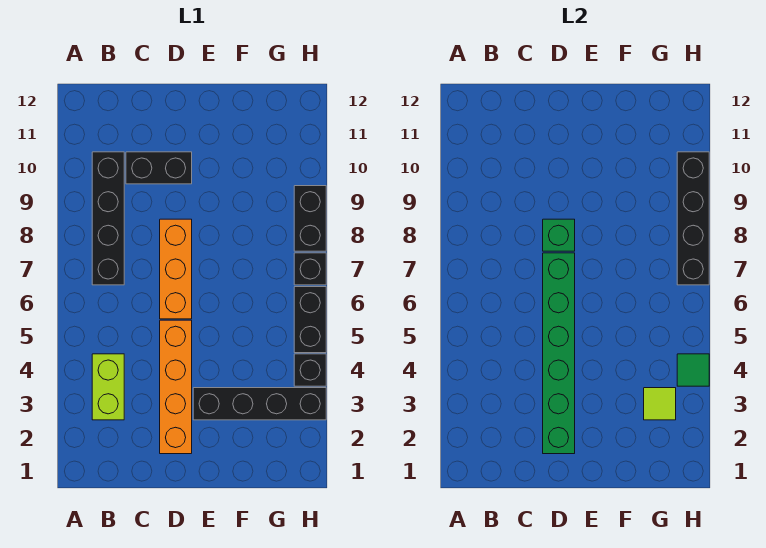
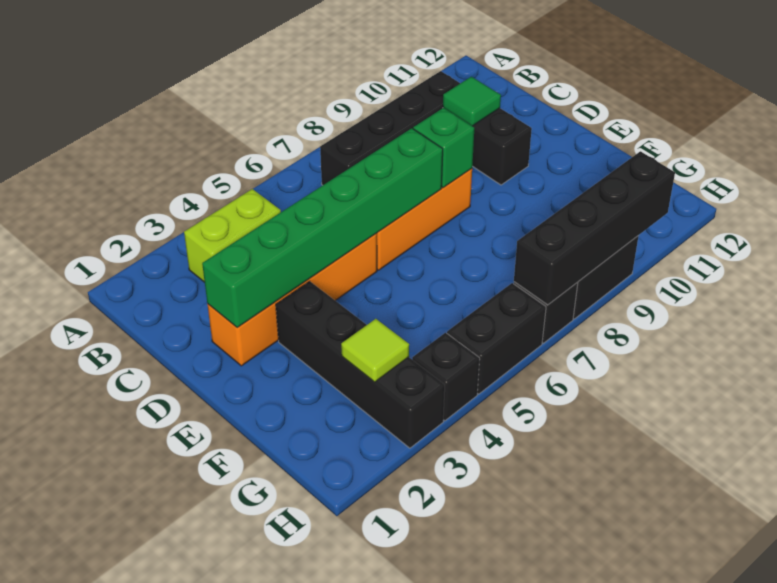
green 1x1 tile [677,354,709,386] -> green 1x1 tile moved to [443,77,501,126]

